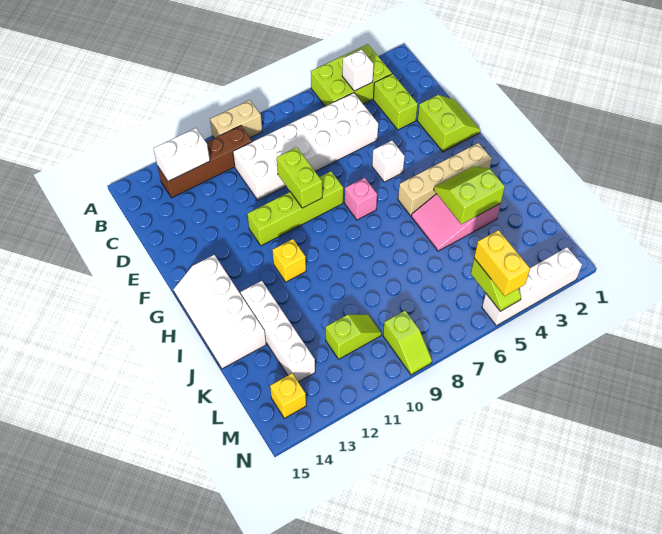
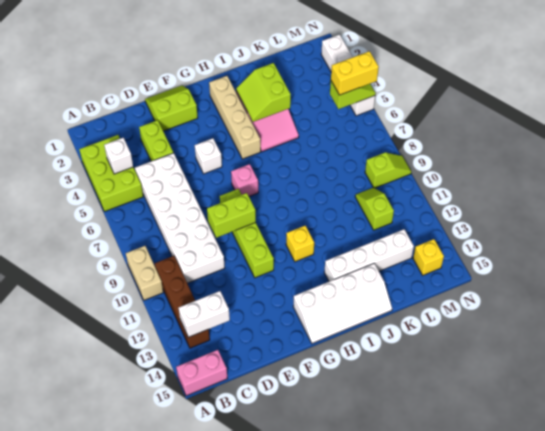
none -> pink 1x2 brick [176,350,227,396]
white 1x2 brick [153,128,210,181] -> white 1x2 brick turned to [179,291,230,337]
lime 1x2 brick [373,74,418,130] -> lime 1x2 brick turned to [139,120,173,161]

